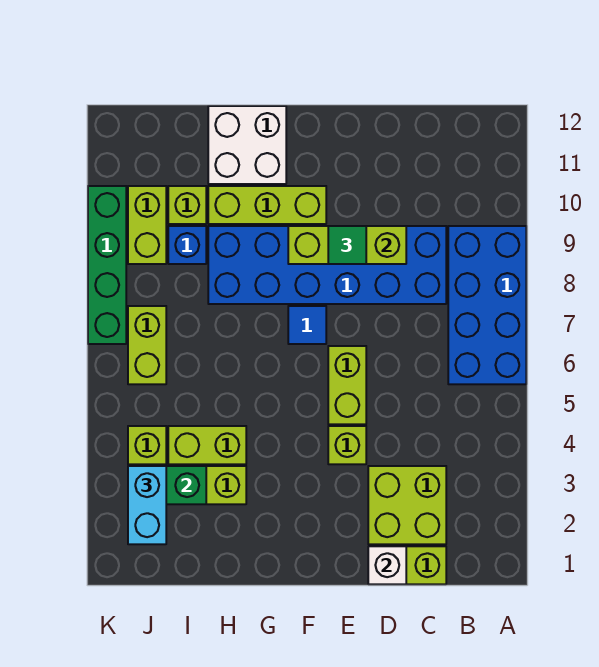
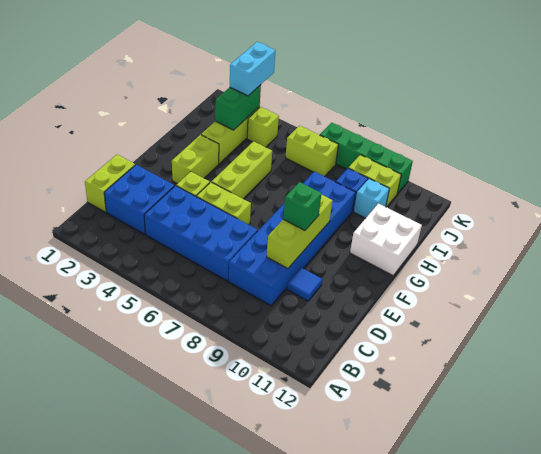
blue 2x4 brick [448,226,526,384] -> blue 2x4 brick moved to [144,186,258,281]
lime 2x2 brick [368,466,446,544] -> blue 2x2 brick [104,165,175,234]
white 1x1 brick [368,546,406,584] -> none
green 1x1 tile [328,226,366,264] -> green 1x1 brick [283,182,322,230]
blue 1x1 tile [288,306,326,344] -> blue 1x1 tile moved to [287,268,322,301]
lime 1x3 brick [208,186,326,224] -> lime 1x3 brick moved to [212,141,272,199]
lime 1x2 brick [168,426,246,464] -> lime 1x2 brick moved to [172,135,219,184]
lime 1x1 brick [168,186,206,224] -> cyan 1x1 brick [354,179,389,218]
cyan 1x2 brick [128,466,166,544] -> cyan 1x2 brick turned to [230,42,275,96]

